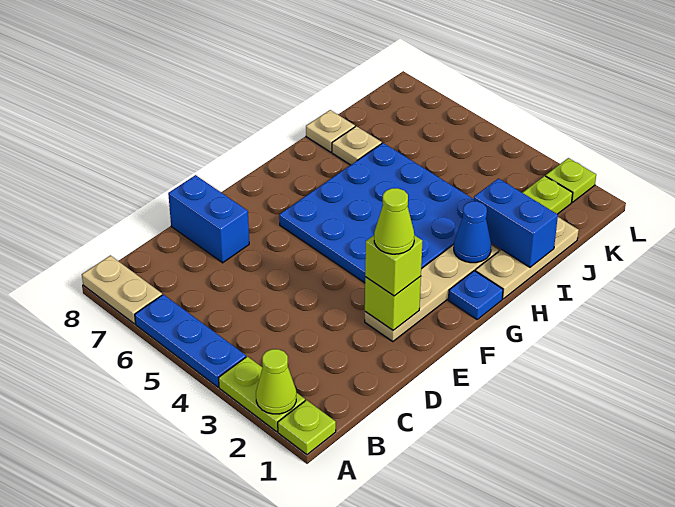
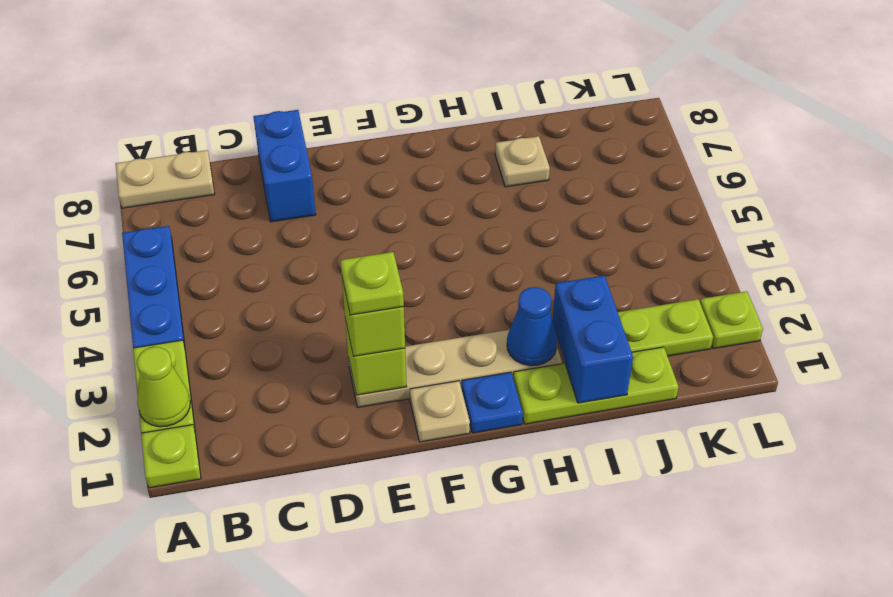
tan 1x2 plate [82,255,162,324] -> tan 1x2 plate turned to [116,150,215,208]
lime 1x1 cone [374,188,414,254] -> lime 1x1 plate [340,252,404,315]
blue 4x4 plate [279,143,474,283] -> none
tan 1x3 plate [475,217,579,299] -> lime 1x3 plate [513,347,678,424]
tan 1x1 plate [306,110,355,152] -> tan 1x1 plate moved to [410,381,470,442]

